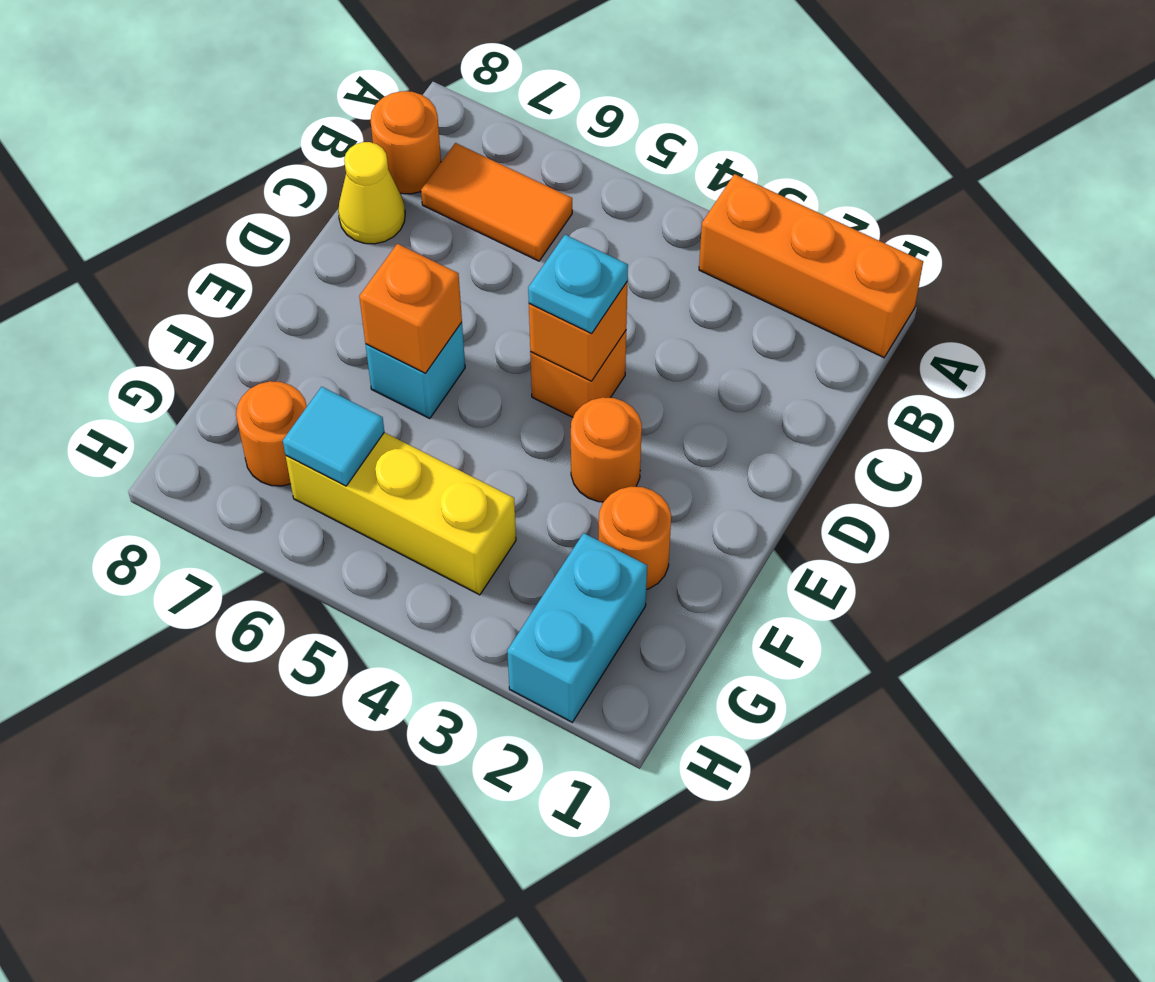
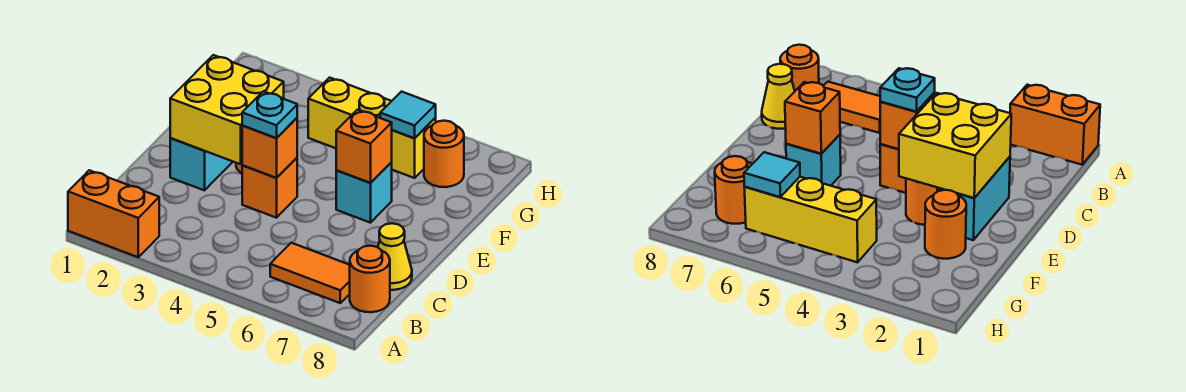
orange 1x3 brick [699,174,923,358] -> orange 1x2 brick [68,170,159,257]
none -> yellow 2x2 brick [170,55,284,164]
cyan 1x2 brick [507,533,647,722] -> cyan 1x2 brick moved to [170,138,233,190]

